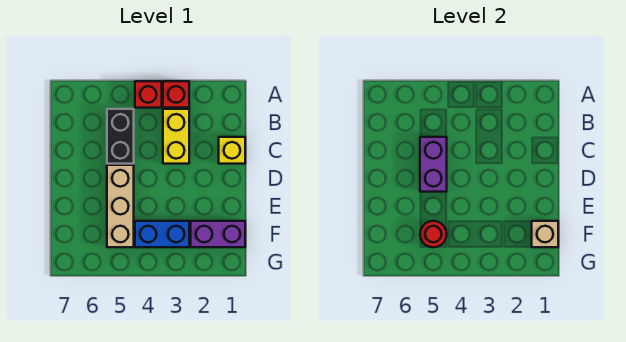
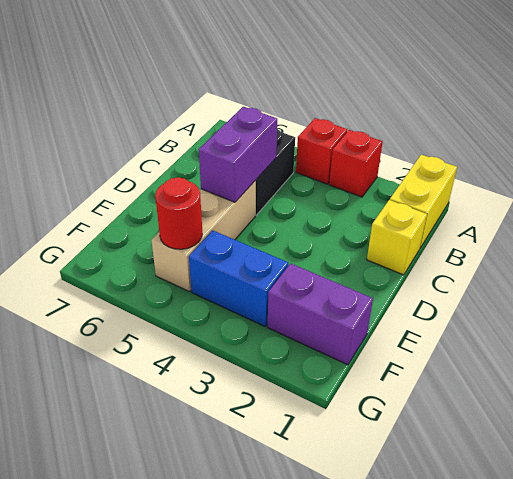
yellow 1x2 brick [163,109,189,164] -> yellow 1x2 brick moved to [390,155,457,248]
tan 1x1 brick [532,221,558,247] -> none

